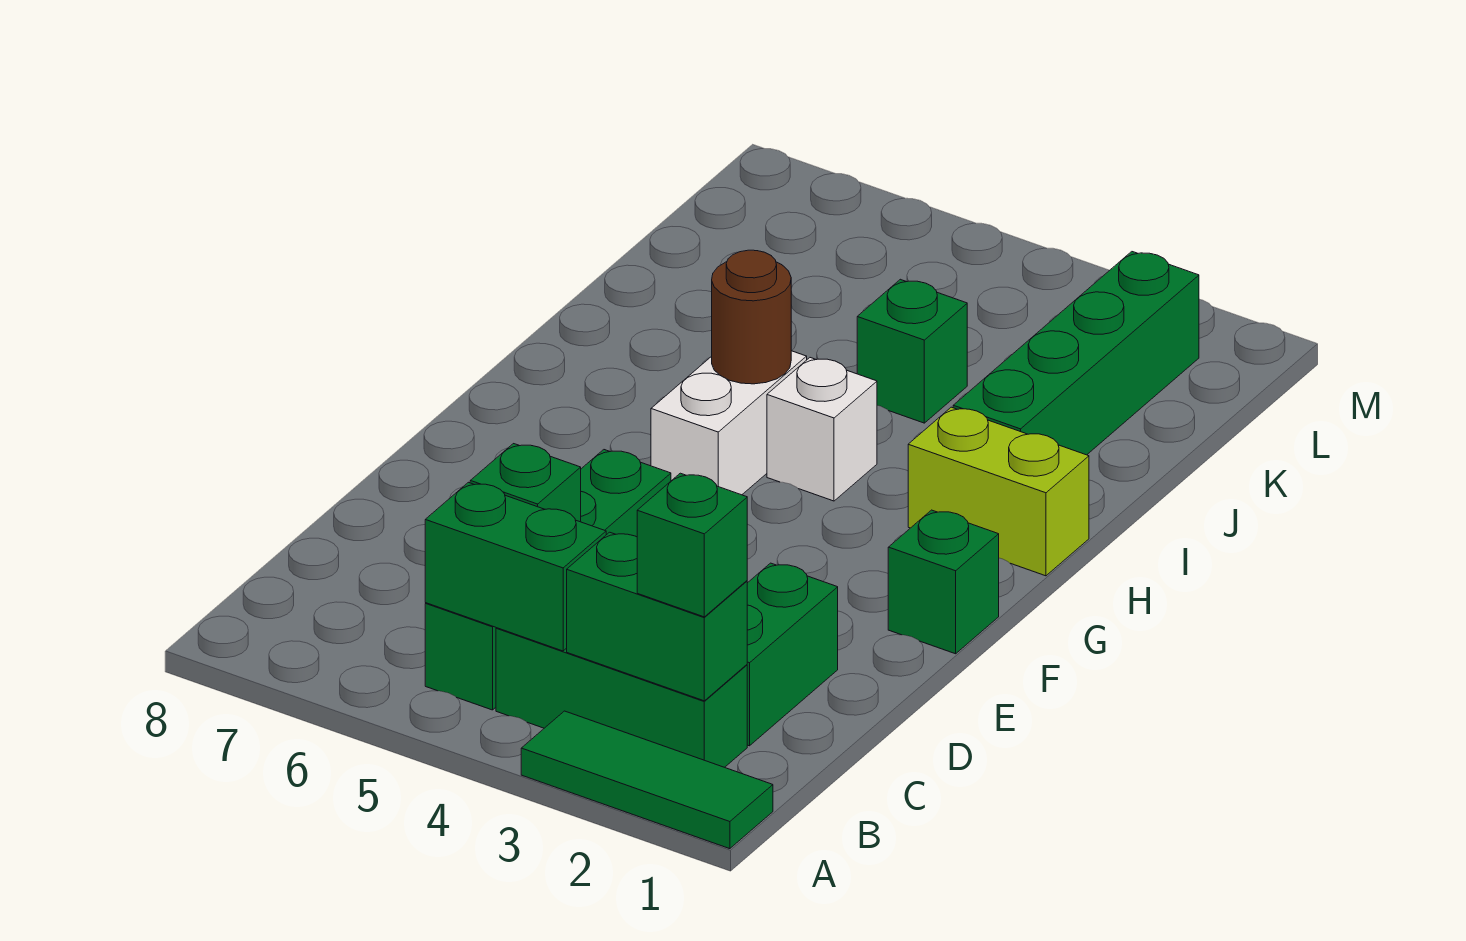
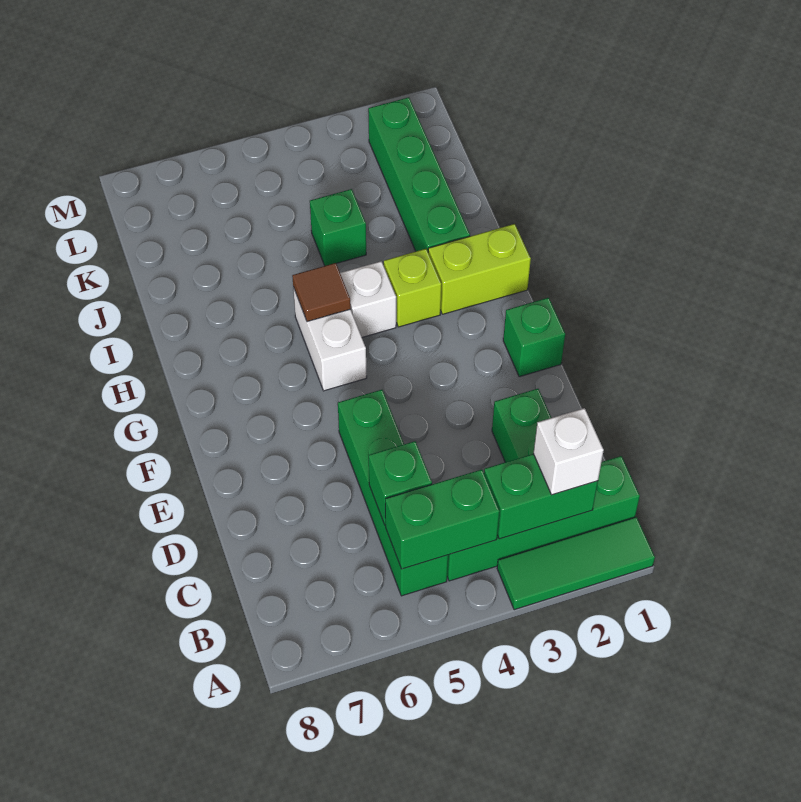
green 1x3 brick [496,628,747,767] -> green 1x4 brick [447,456,640,581]
green 1x1 brick [637,473,747,617] -> white 1x1 brick [533,408,604,495]
none -> lime 1x1 brick [383,249,441,327]
brown 1x1 round brick [712,250,791,384] -> brown 1x1 tile [292,263,351,322]

